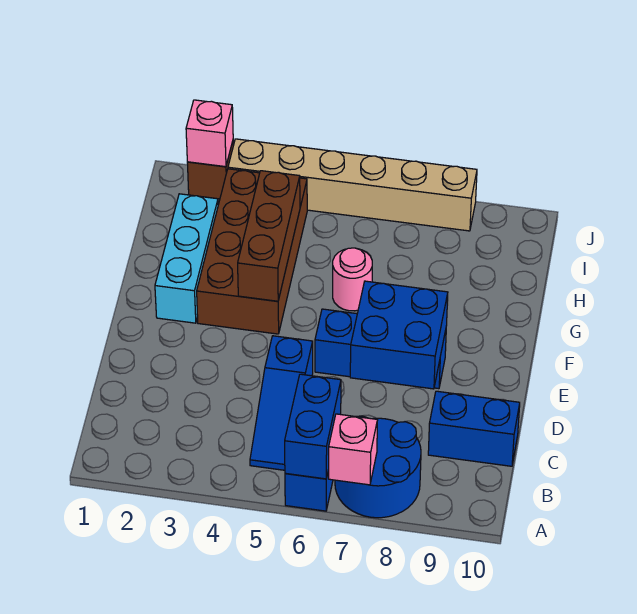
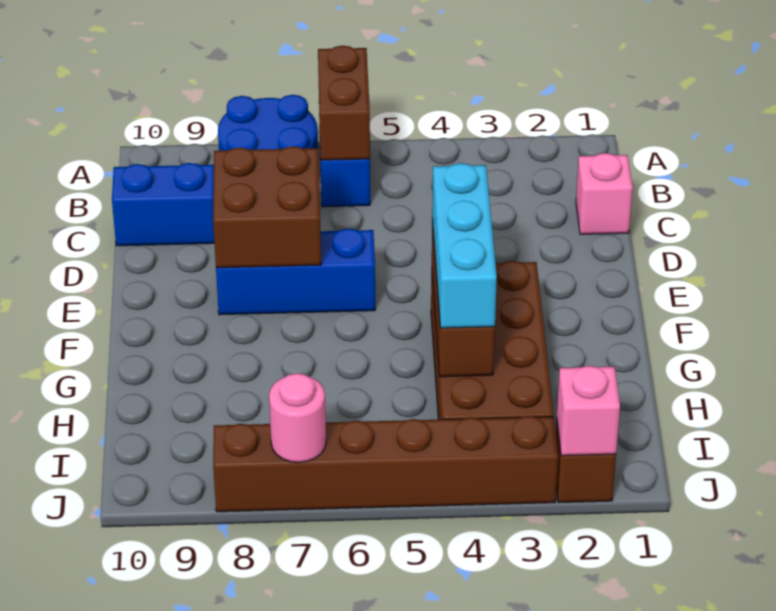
blue 1x2 brick [285,374,341,479] -> brown 1x2 brick [318,46,370,160]
pink 1x1 brick [329,414,377,485] -> pink 1x1 brick moved to [576,153,633,234]
blue 1x3 slope [250,336,313,470] -> none
blue 2x2 brick [350,281,448,389] -> brown 2x2 brick [213,146,321,268]
cyan 1x3 brick [155,194,218,323] -> cyan 1x3 brick moved to [432,163,497,328]
pink 1x1 round brick [333,248,372,311] -> pink 1x1 round brick moved to [269,373,326,463]
tan 1x6 brick [228,139,477,231] -> brown 1x6 brick [213,416,558,512]

